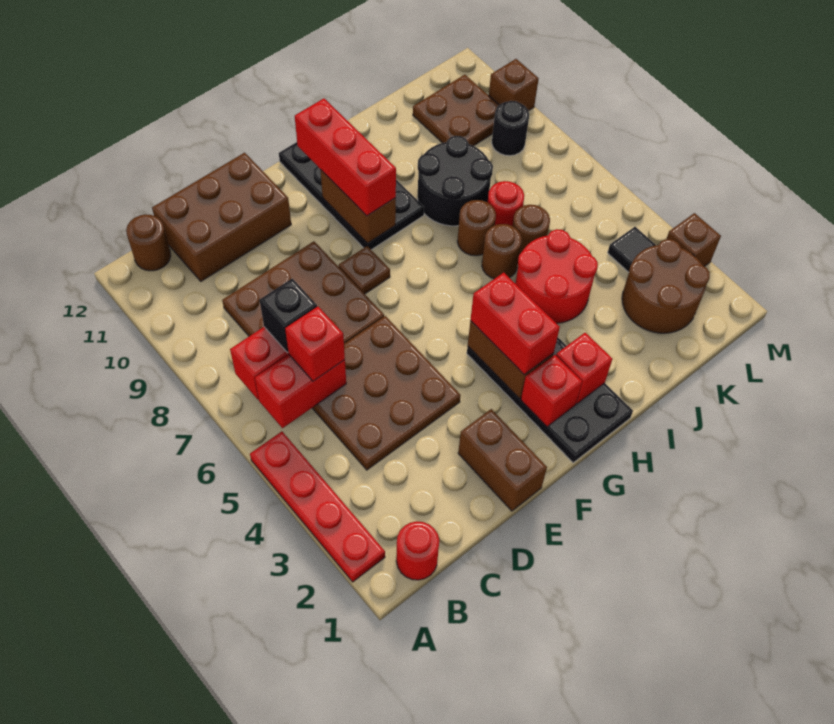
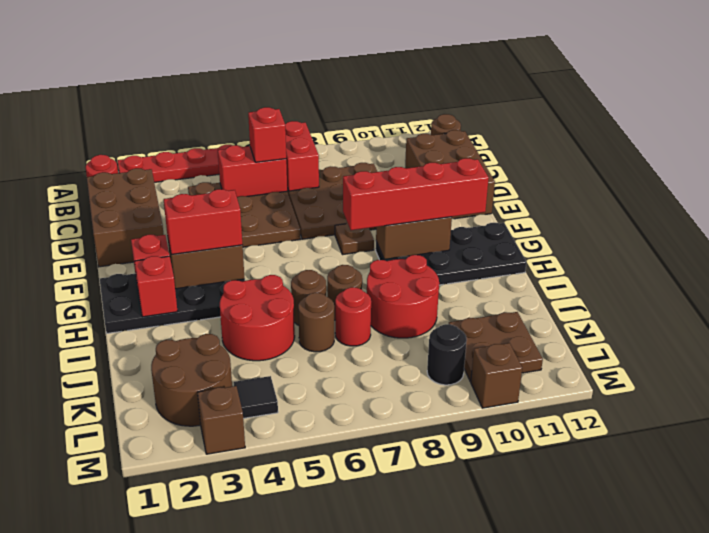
red 1x2 brick [255,355,346,428] -> red 1x2 brick turned to [218,145,287,197]
black 1x1 brick [260,279,317,353] -> none
brown 1x2 brick [458,409,547,511] -> brown 2x3 brick [87,168,164,267]
red 1x3 brick [295,98,396,216] -> red 1x4 brick [343,158,489,230]
black 2x2 round brick [418,136,493,226] -> red 2x2 round brick [367,255,439,338]

